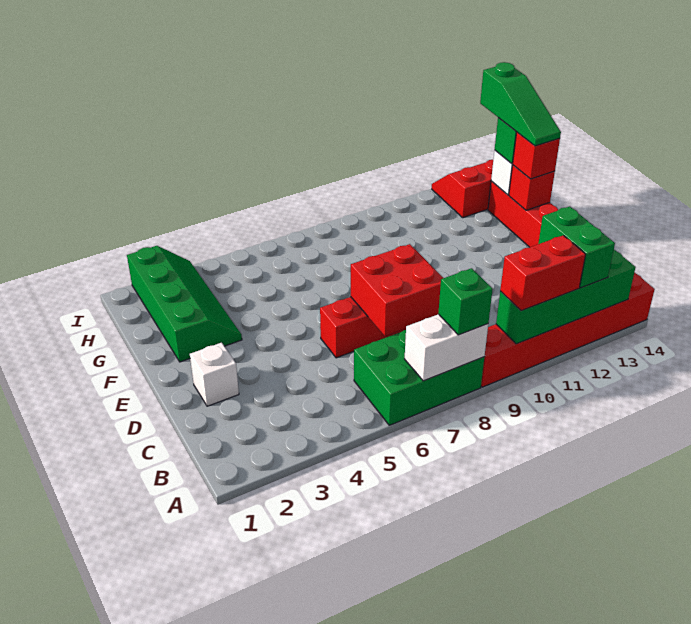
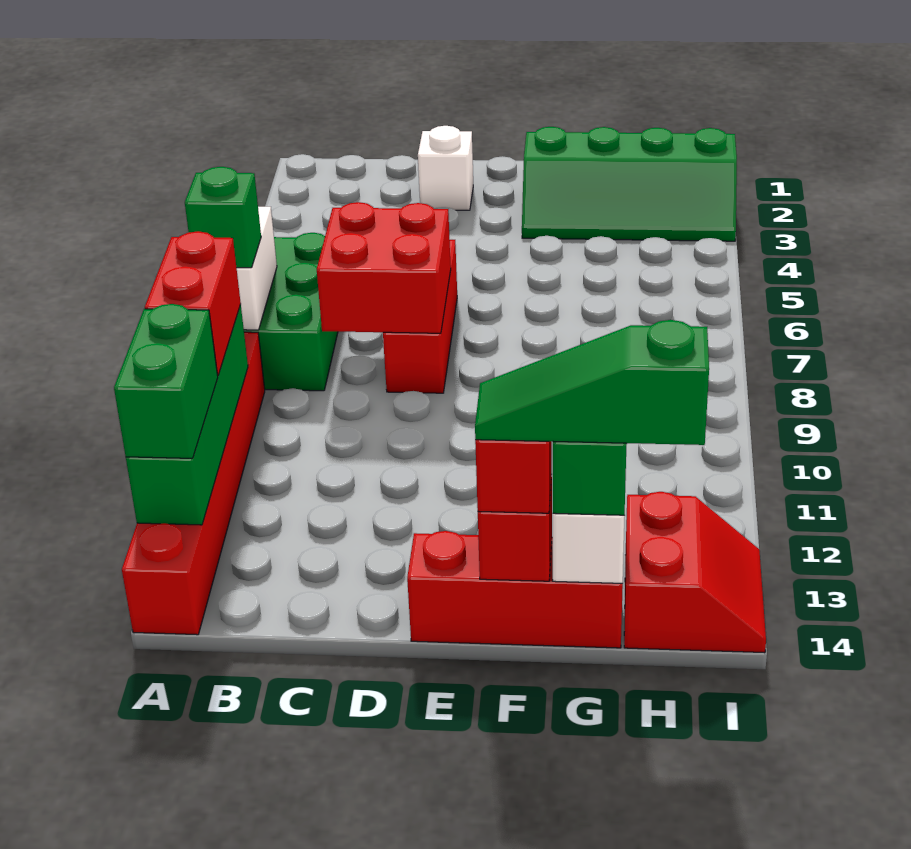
green 1x2 brick [538,207,615,288] -> green 1x2 brick turned to [114,304,218,458]

